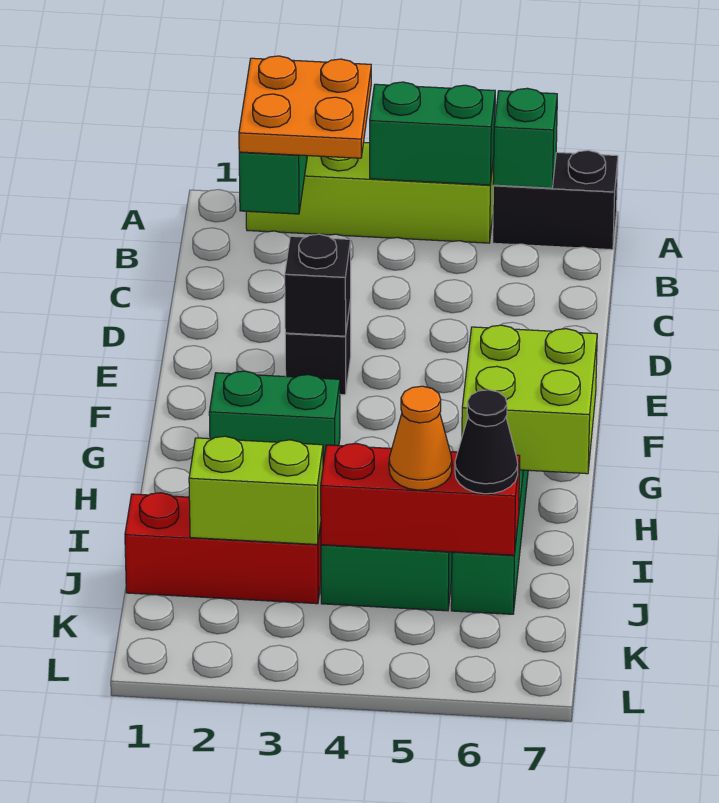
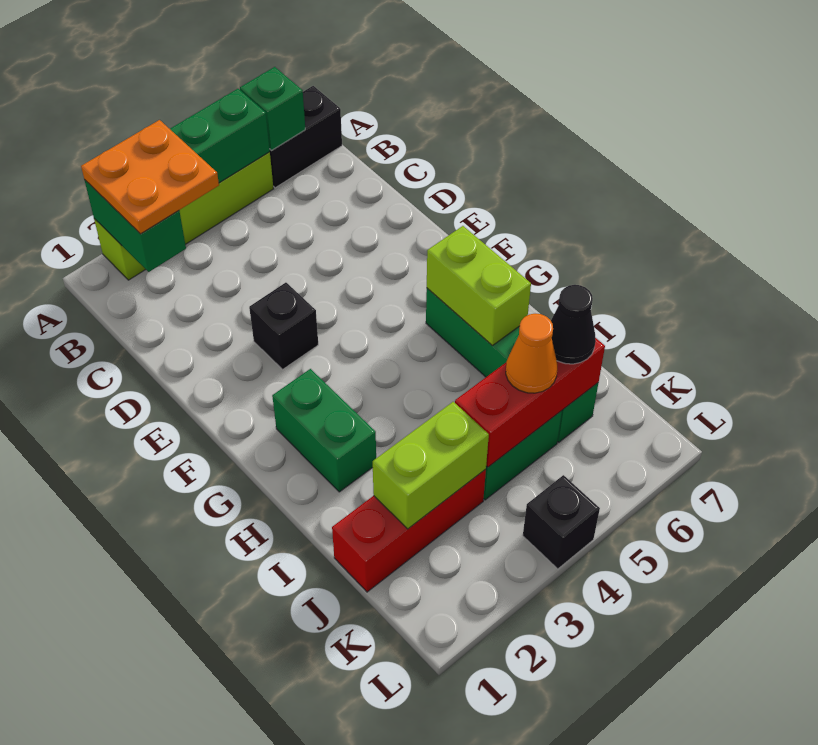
black 1x1 brick [285,234,351,336] -> black 1x1 brick moved to [523,475,600,569]
green 1x2 brick [209,371,340,465] -> green 1x2 brick turned to [272,369,376,492]
lime 2x2 brick [462,325,597,474] -> lime 1x2 brick [427,226,531,346]

